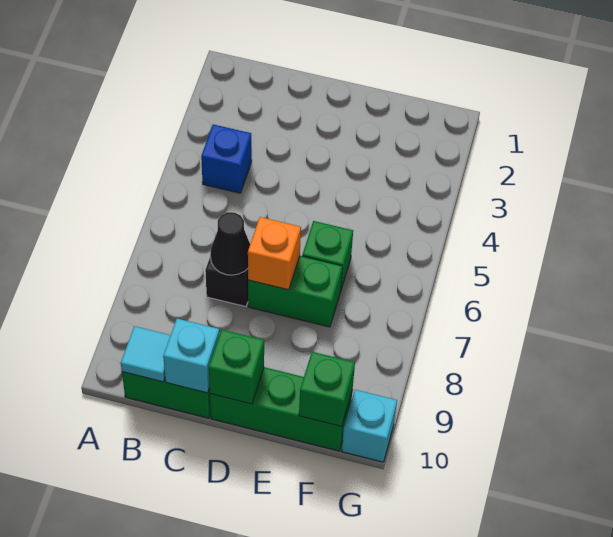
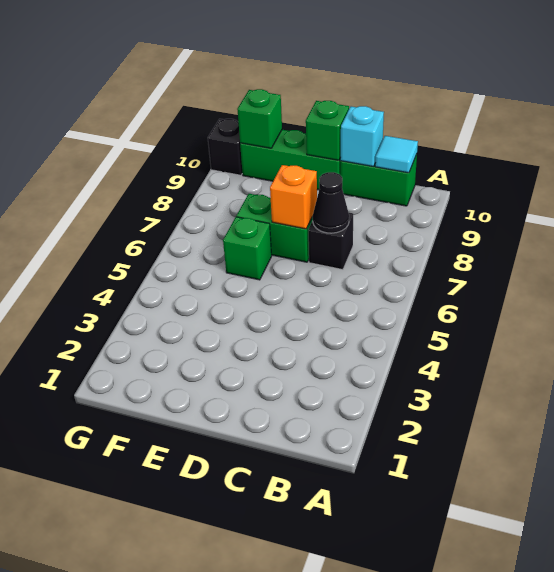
blue 1x1 brick [201,124,252,193] -> none
cyan 1x1 brick [342,390,397,462] -> black 1x1 brick [208,119,242,175]

